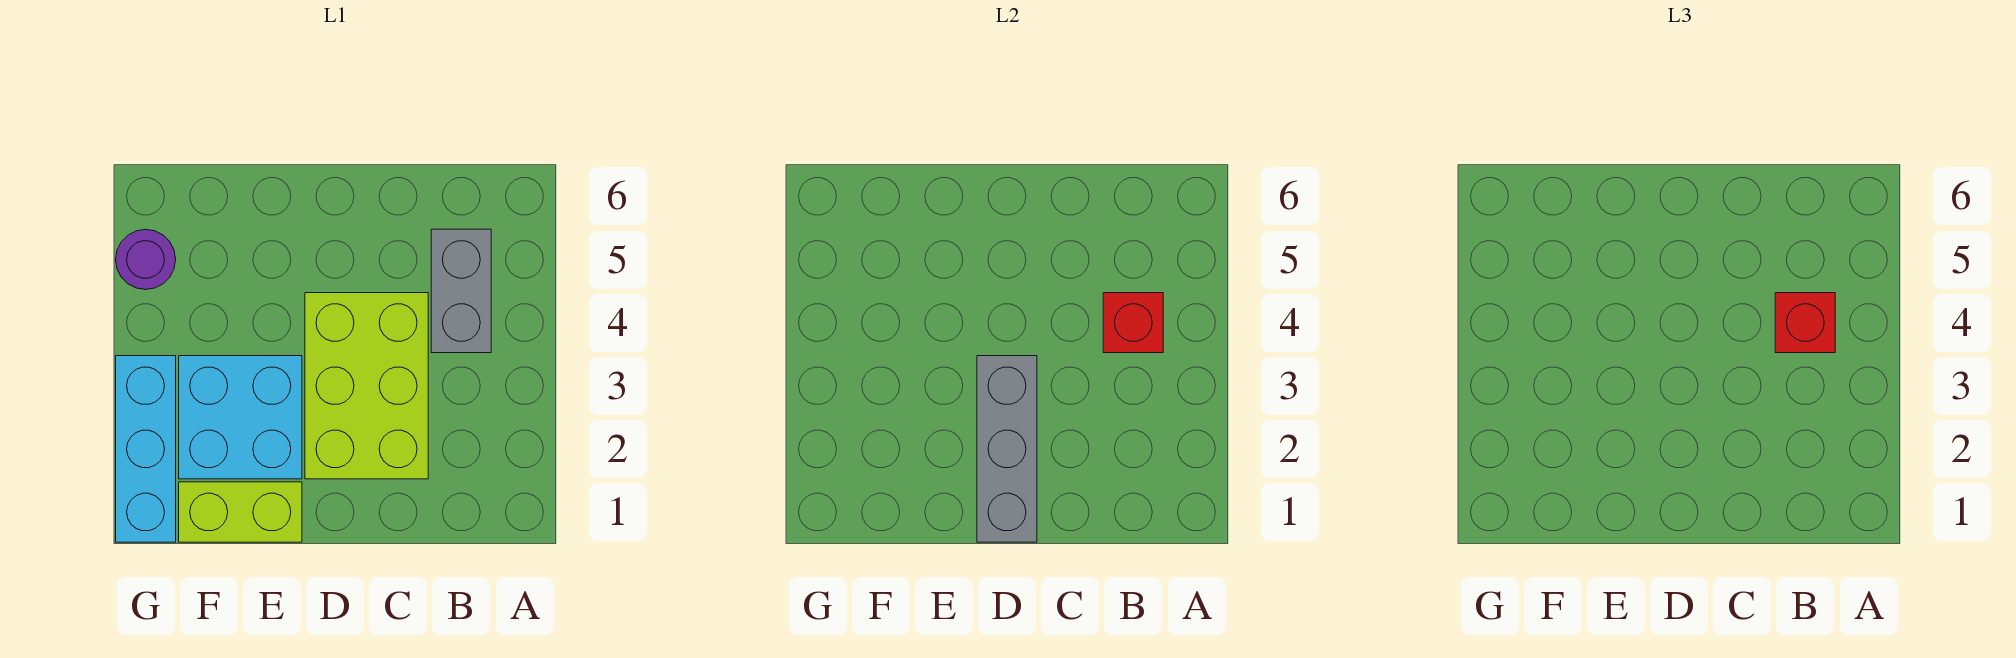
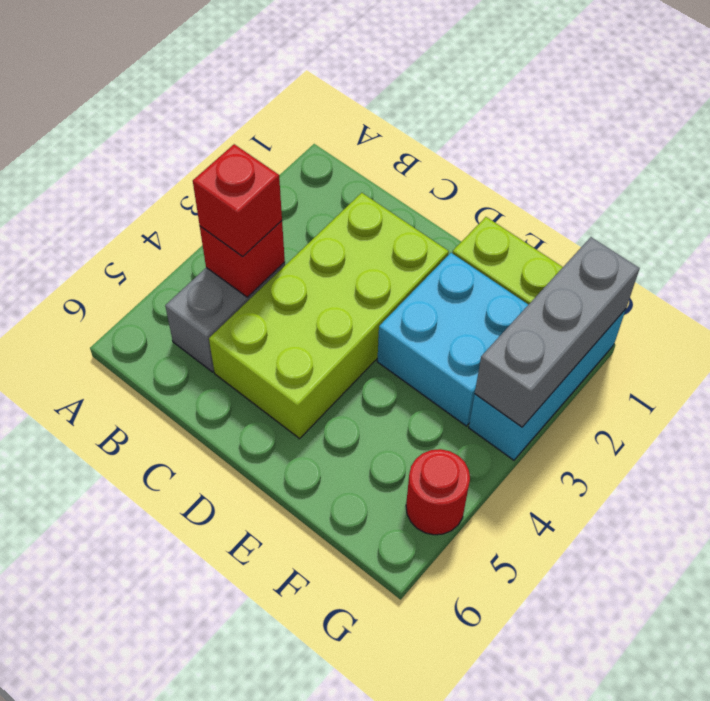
lime 2x3 brick [305,293,428,479] -> lime 2x4 brick [209,193,449,438]
grey 1x3 brick [977,356,1037,542] -> grey 1x3 brick moved to [475,237,640,427]
purple 1x1 round brick [116,229,176,290] -> red 1x1 round brick [406,449,470,535]

